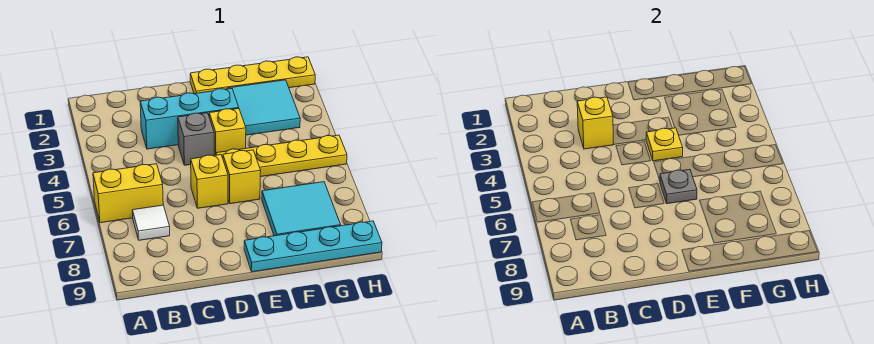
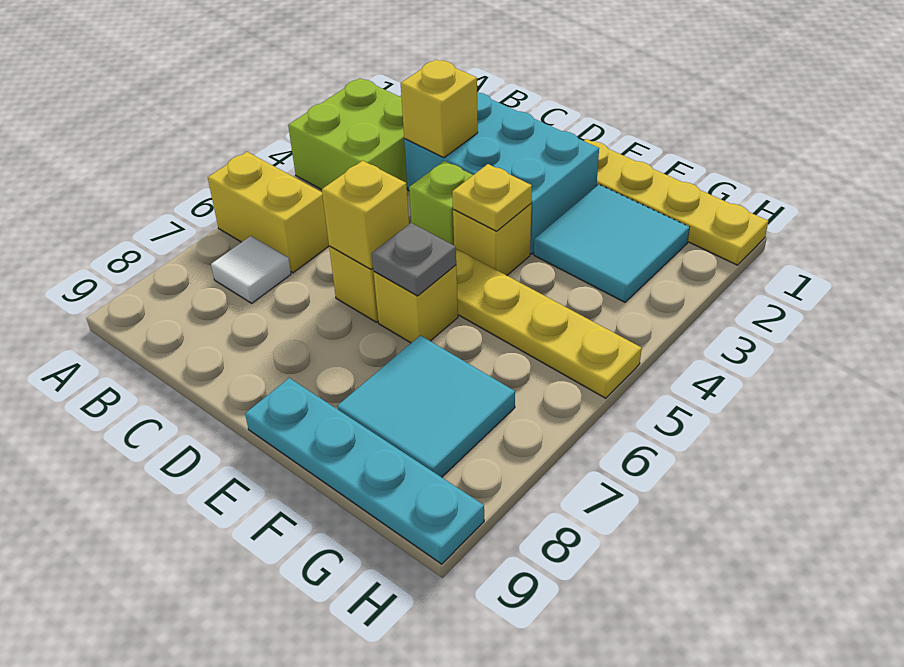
none -> lime 2x2 brick [288,78,408,190]
cyan 1x3 brick [140,89,239,149] -> cyan 2x3 brick [404,92,599,254]
grey 1x1 brick [178,113,214,165] -> lime 1x1 brick [409,161,473,245]
none -> yellow 1x1 brick [322,161,409,269]

